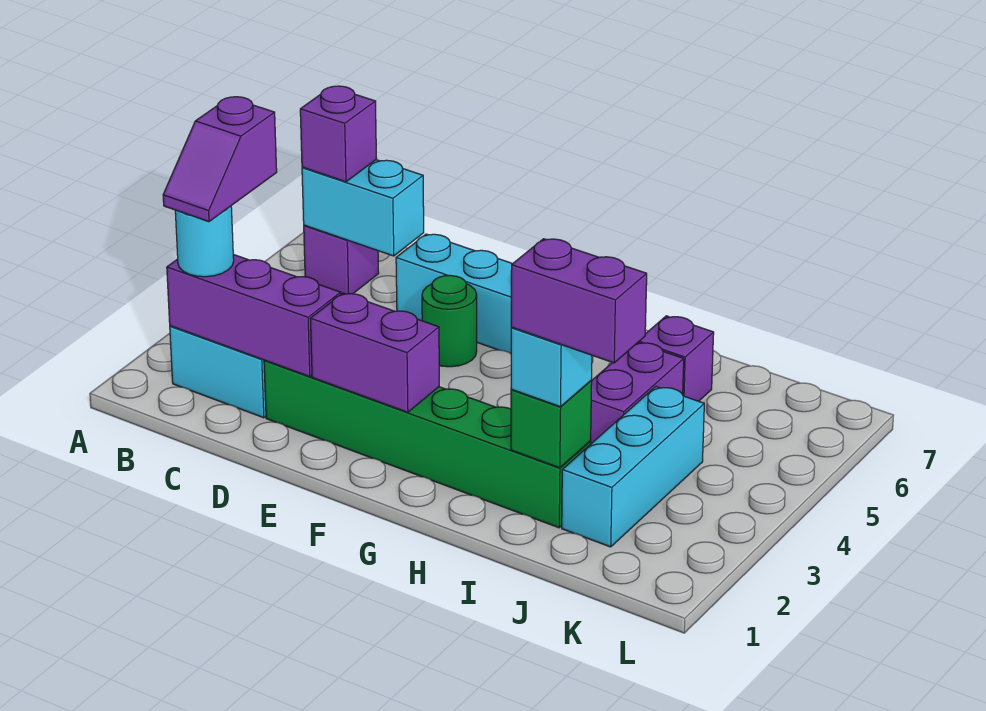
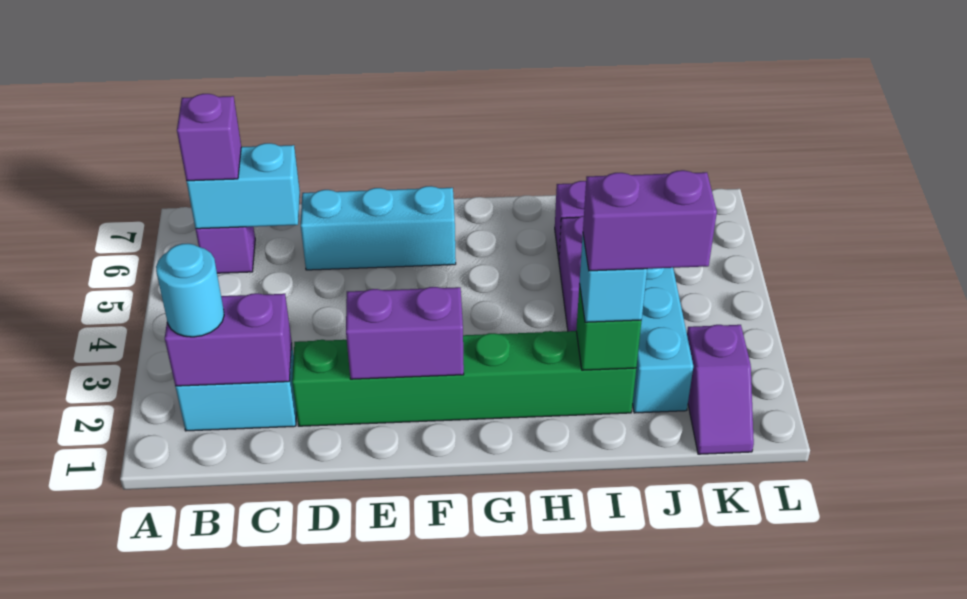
purple 1x3 brick [167,254,341,377] -> purple 1x2 brick [165,293,292,386]
purple 1x2 slope [163,97,277,222] -> purple 1x2 slope moved to [687,325,754,454]
green 1x1 round brick [422,275,477,367] -> none

